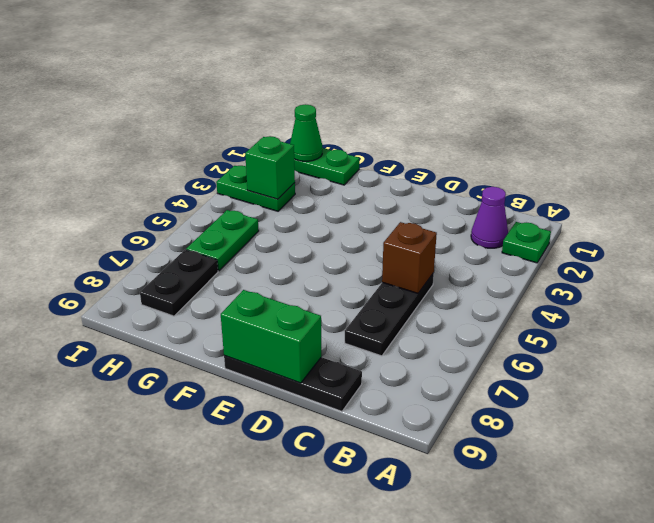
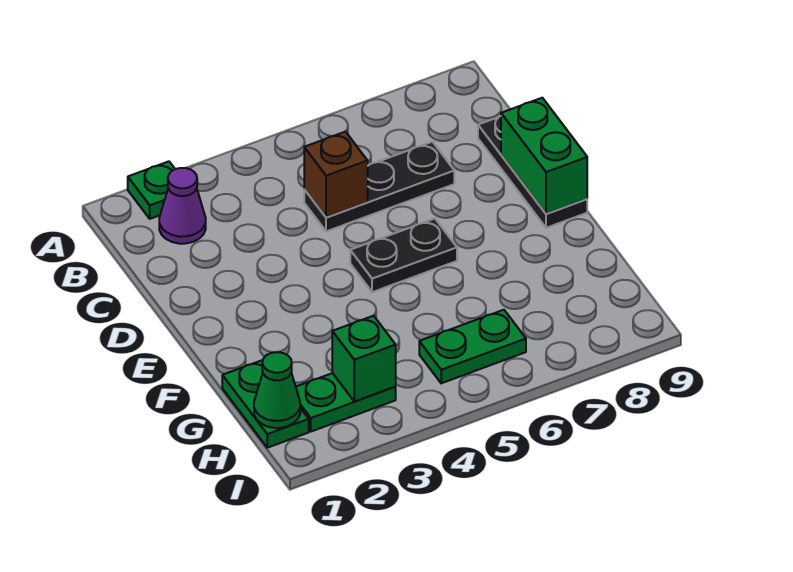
green 1x2 plate [216,166,295,211] -> green 1x2 plate turned to [296,373,396,432]
black 1x2 plate [140,250,218,316] -> black 1x2 plate moved to [350,219,457,292]

